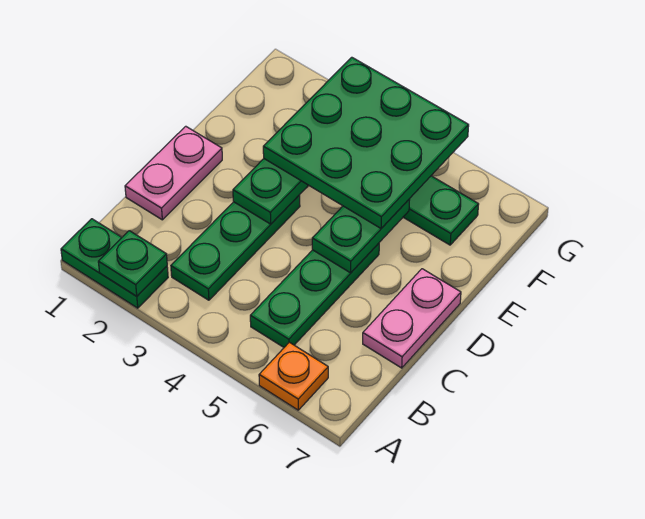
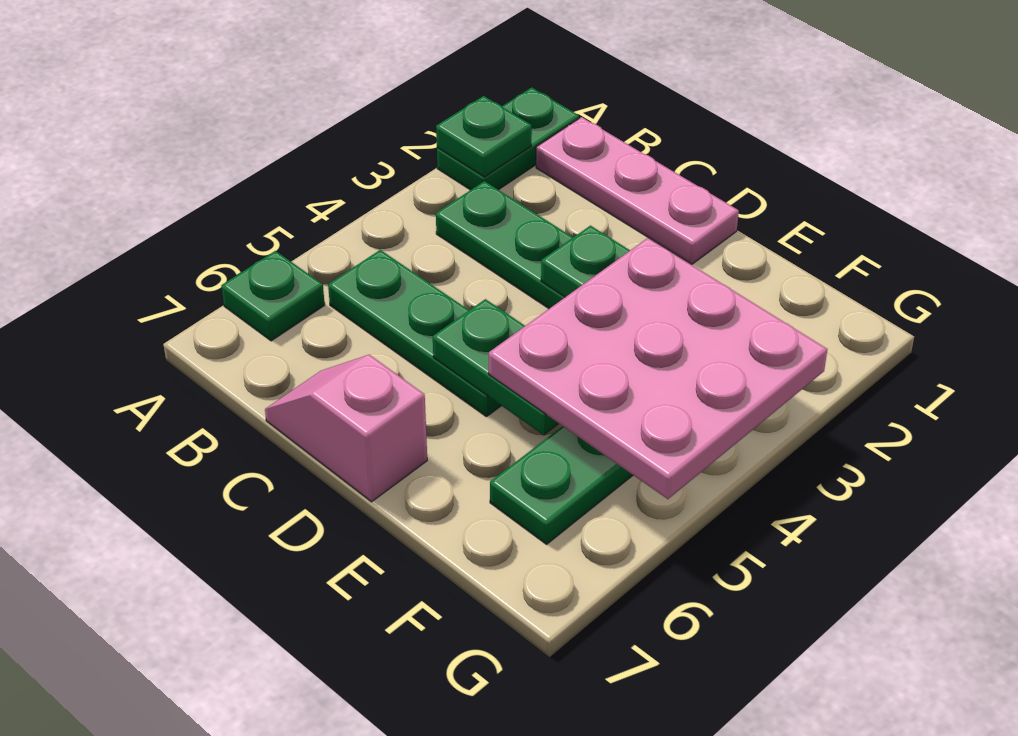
orange 1x1 plate [259,342,328,410] -> green 1x1 plate [221,251,325,341]
pink 1x2 plate [125,126,222,220] -> pink 1x3 plate [536,117,739,264]
pink 1x2 plate [363,269,461,368] -> pink 1x2 slope [265,355,427,502]
green 3x3 plate [263,57,469,228] -> pink 3x3 plate [489,238,827,499]

